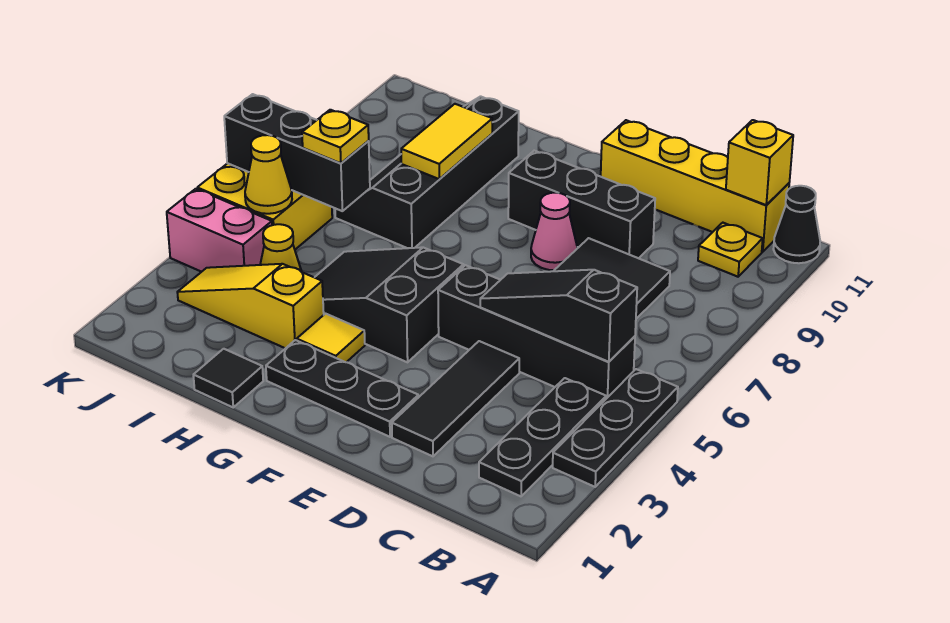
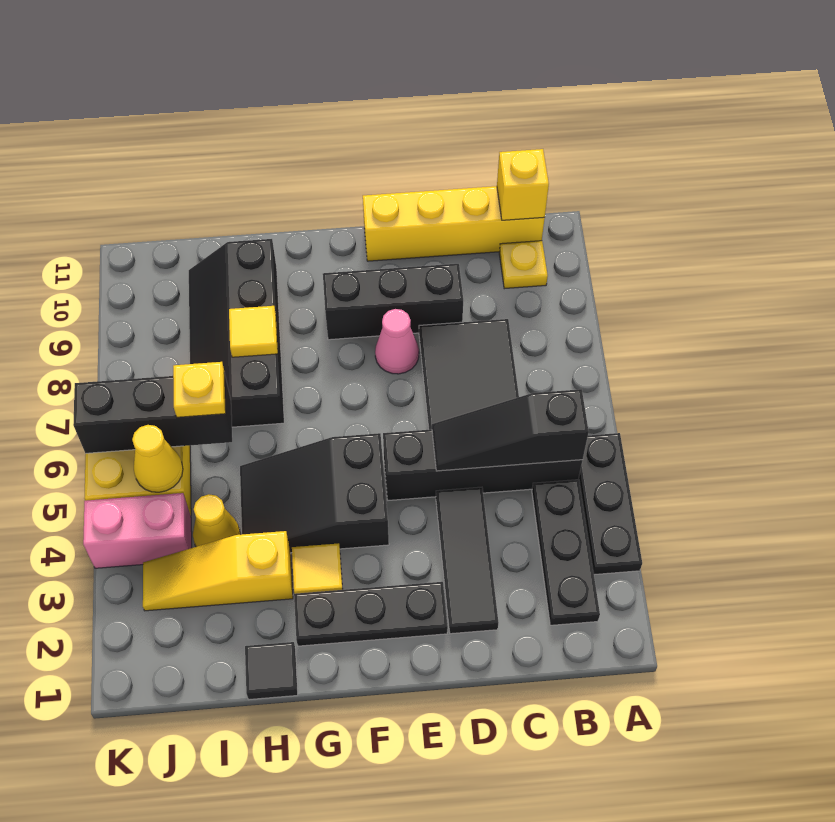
black 1x1 cone [773,186,820,263] -> none
yellow 1x2 tile [401,104,492,179] -> yellow 1x1 tile [229,306,278,357]

